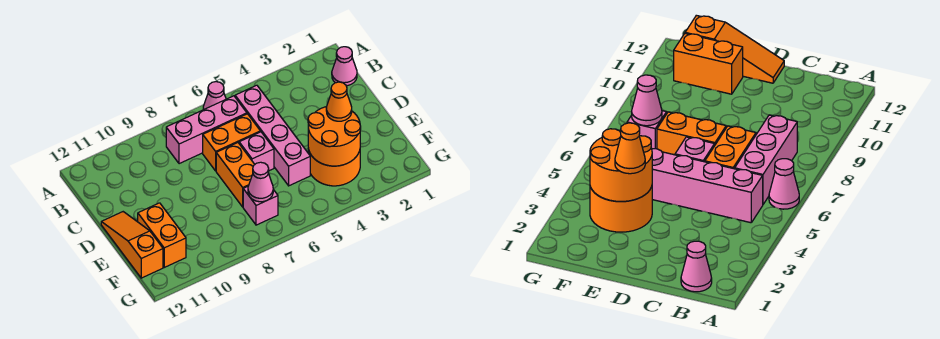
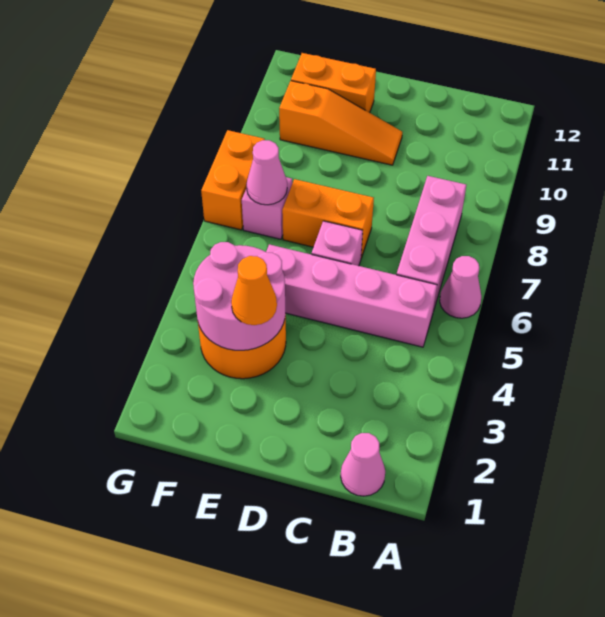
orange 1x2 brick [203,114,260,171] -> orange 1x2 brick moved to [201,130,265,230]
orange 1x3 slope [101,212,163,278] -> orange 1x3 slope moved to [279,81,402,165]
orange 2x2 round brick [308,107,361,166] -> pink 2x2 round brick [193,242,285,350]

